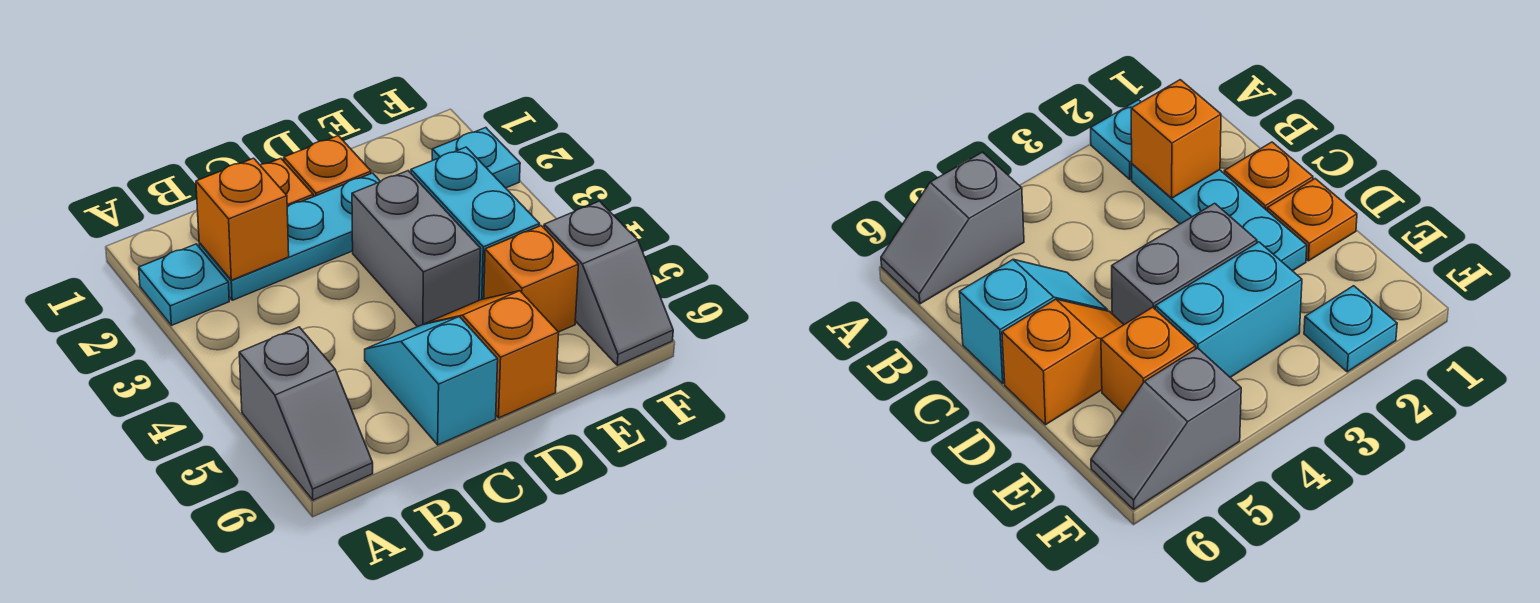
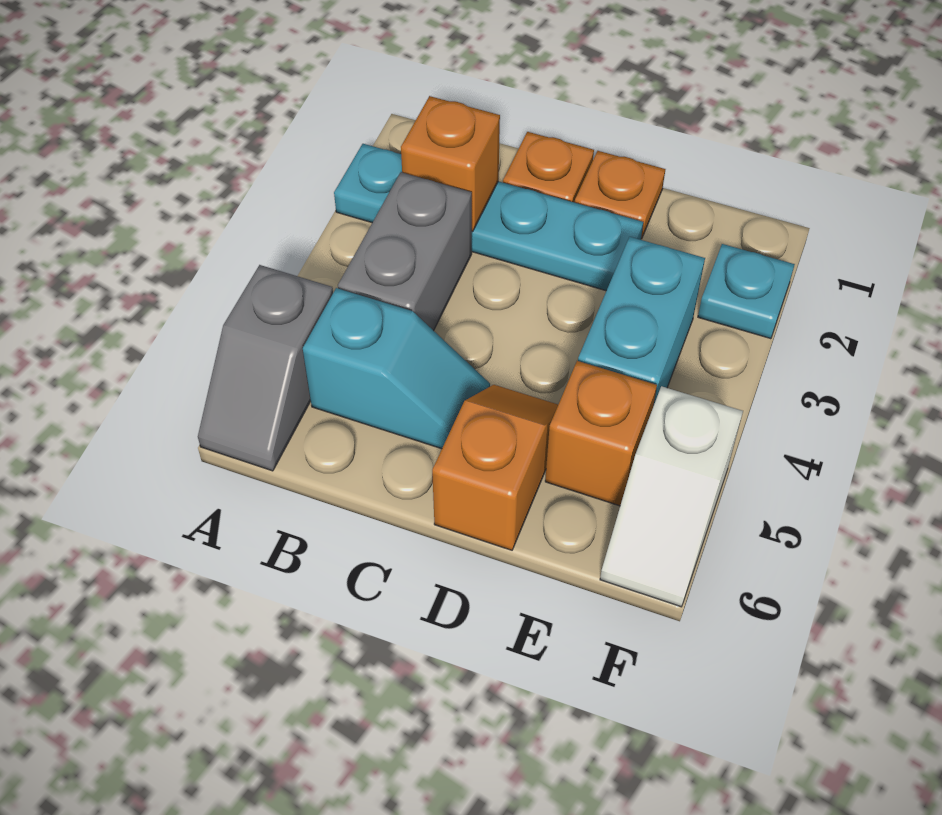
cyan 1x2 slope [365,317,498,445] -> cyan 1x2 slope turned to [303,288,490,449]
grey 1x2 brick [352,171,481,327] -> grey 1x2 brick moved to [338,172,472,331]
grey 1x2 slope [544,201,673,365] -> white 1x2 slope [600,386,743,607]

